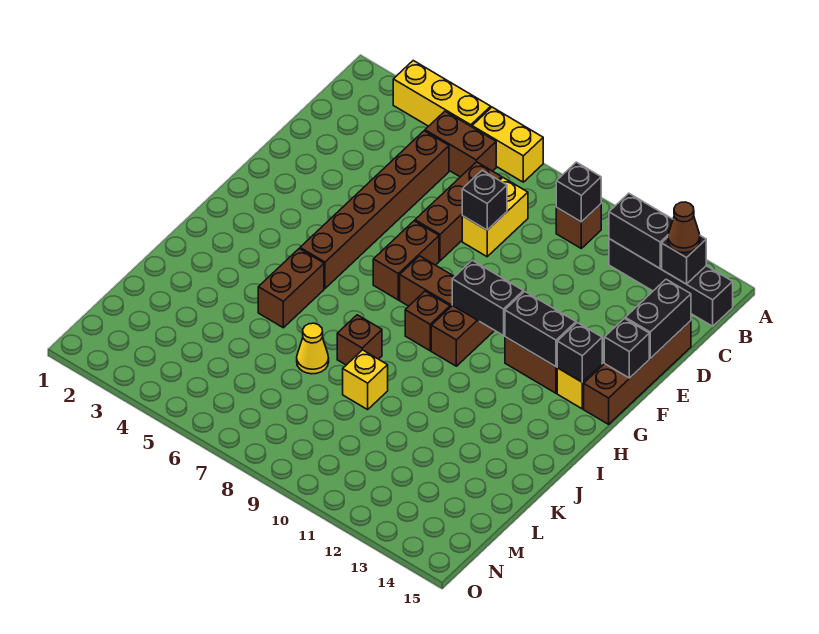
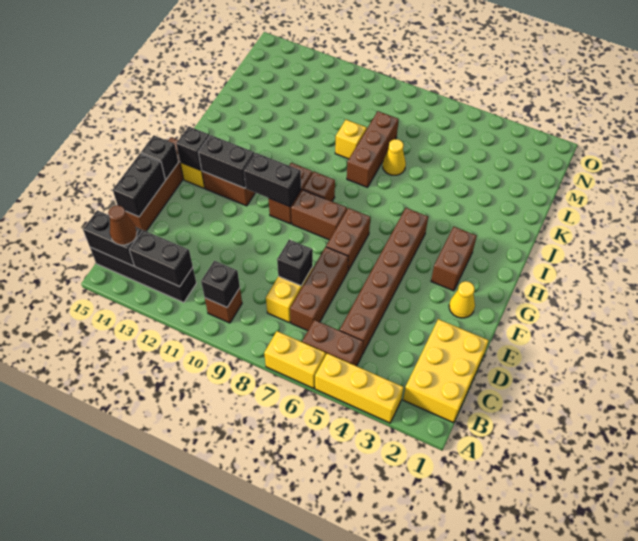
none -> yellow 2x3 brick [403,319,489,423]
black 1x1 brick [662,236,706,284] -> black 1x2 brick [83,210,142,266]
none -> yellow 1x1 cone [449,281,475,318]
brown 1x2 brick [258,249,324,328] -> brown 1x2 brick moved to [431,227,477,291]
brown 1x1 brick [337,315,382,365] -> brown 1x3 brick [347,111,399,187]

